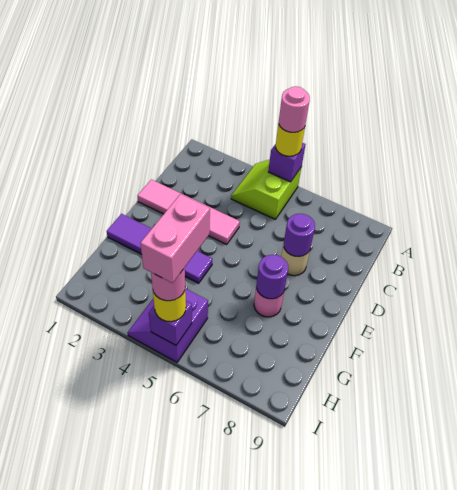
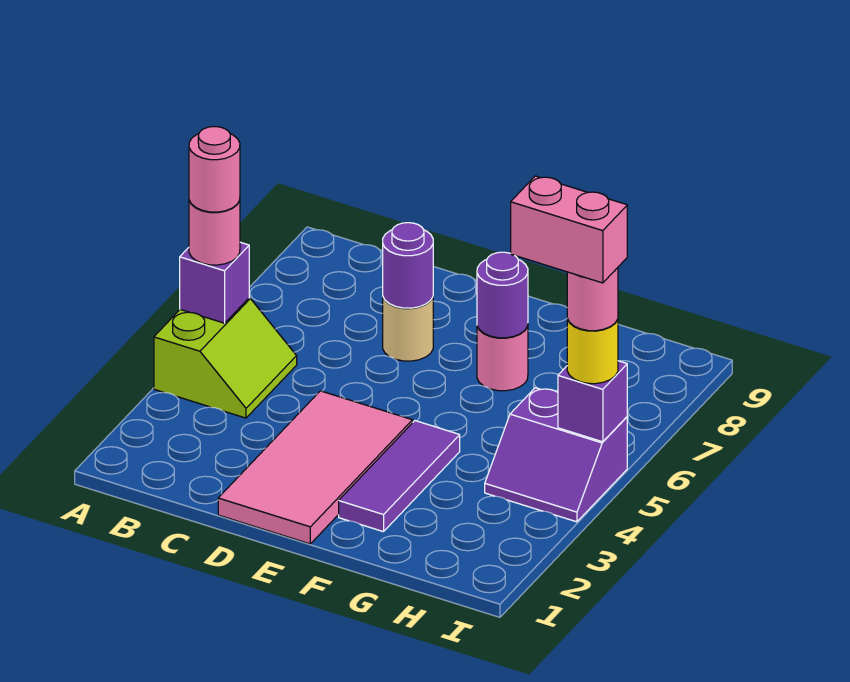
lime 2x2 slope [231,159,301,219] -> lime 2x2 slope turned to [154,298,297,418]
yellow 1x1 round brick [276,123,305,156] -> pink 1x1 round brick [189,201,240,265]
pink 1x4 tile [138,180,240,244] -> pink 2x4 tile [218,391,413,544]
purple 1x4 tile [107,214,212,283] -> purple 1x3 tile [339,421,460,532]

